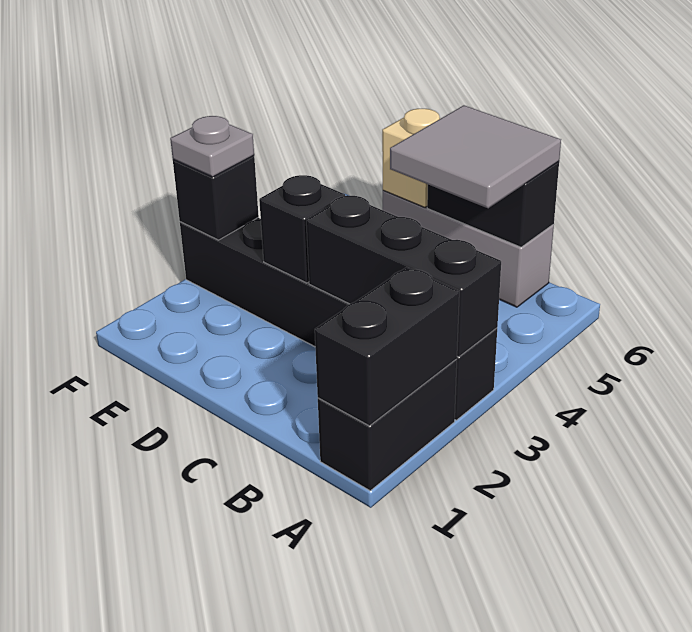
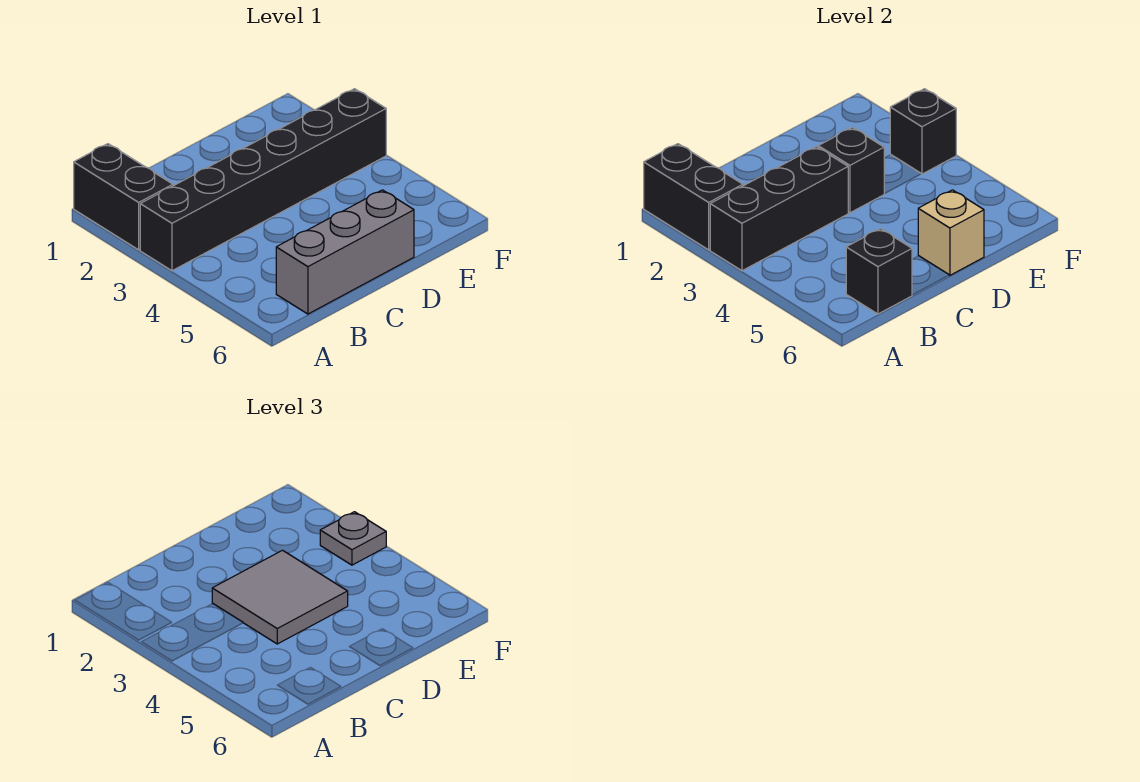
grey 2x2 tile [390,105,561,208] -> grey 2x2 tile moved to [212,550,348,644]
black 1x2 brick [427,161,559,247] -> black 1x1 brick [846,229,912,314]

